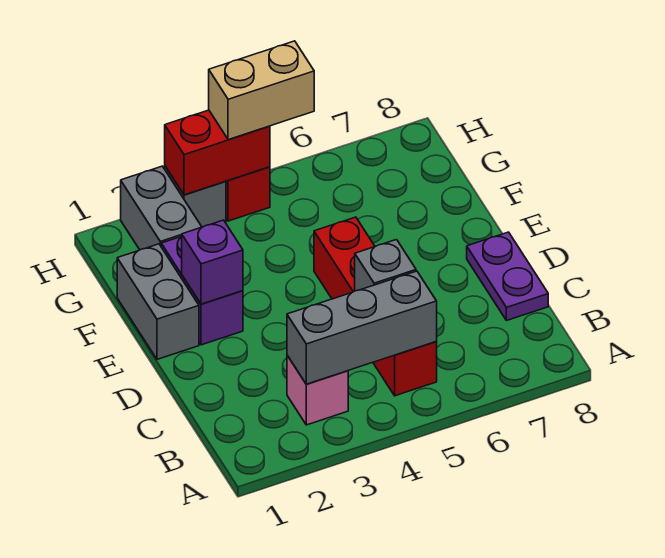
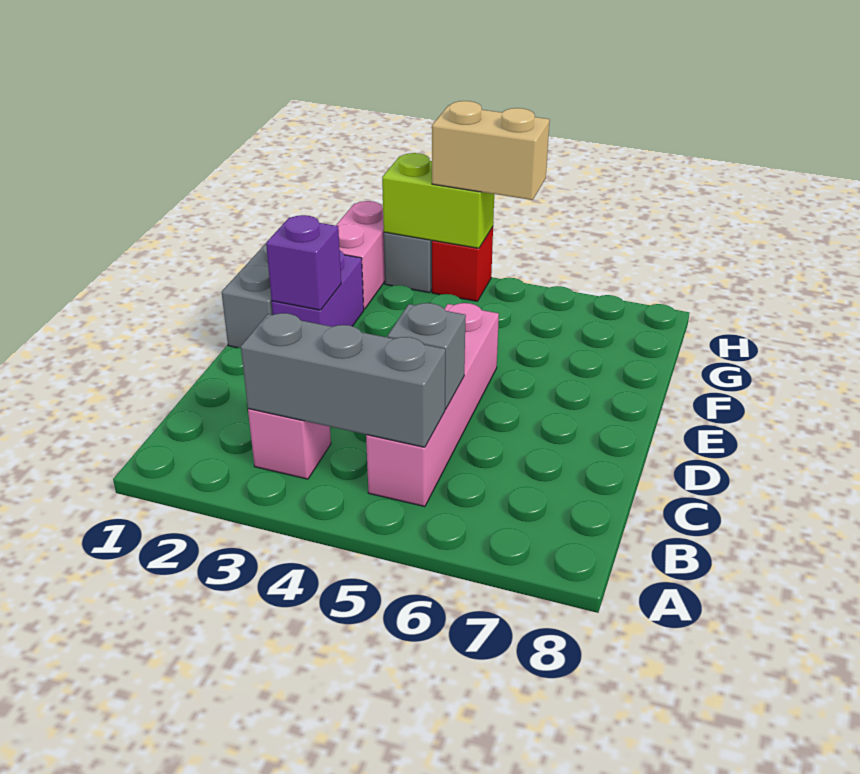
red 1x4 brick [314,217,437,396] -> pink 1x4 brick [366,303,499,507]
purple 1x2 plate [467,232,548,321] -> none
grey 1x2 brick [121,166,202,250] -> pink 1x2 brick [336,201,385,309]
red 1x2 brick [165,110,270,195] -> lime 1x2 brick [382,153,494,248]

